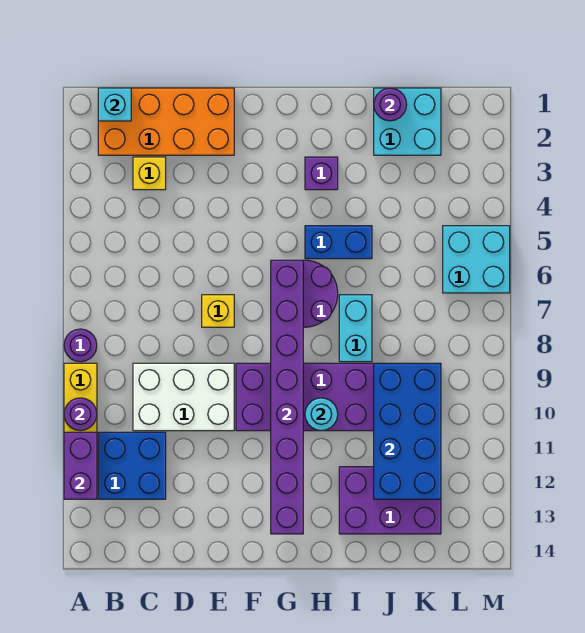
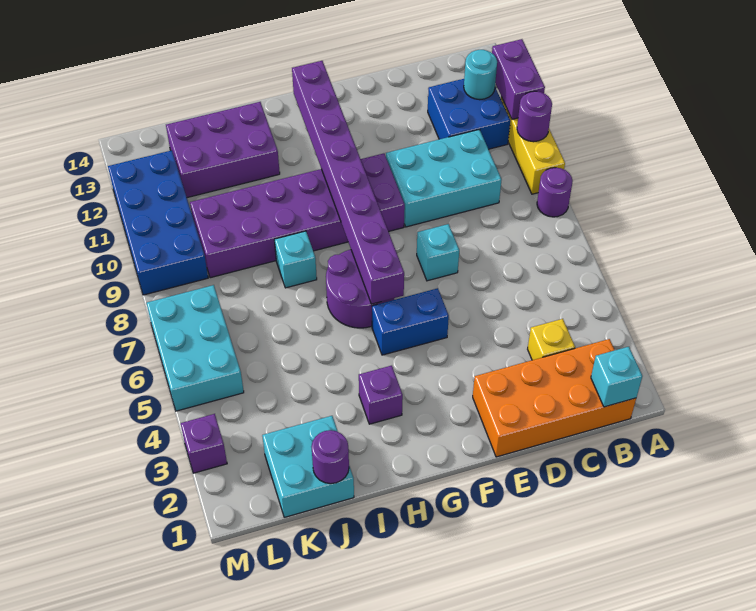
white 2x3 brick [133,363,234,431] -> cyan 2x3 brick [386,129,502,227]
yellow 1x1 brick [202,295,234,327] -> cyan 1x1 brick [417,224,459,281]
blue 1x2 brick [305,226,372,259] -> blue 1x2 brick moved to [372,288,449,355]
cyan 1x1 round brick [305,398,338,431] -> cyan 1x1 round brick moved to [464,50,497,100]
cyan 1x2 brick [339,295,372,362] -> cyan 1x1 brick [274,231,317,288]
blue 2x4 brick [374,363,441,499] -> blue 2x4 brick moved to [108,150,208,295]
cyan 2x2 brick [443,226,510,293] -> cyan 2x3 brick [147,285,244,411]
none -> purple 1x1 brick [180,414,227,473]

